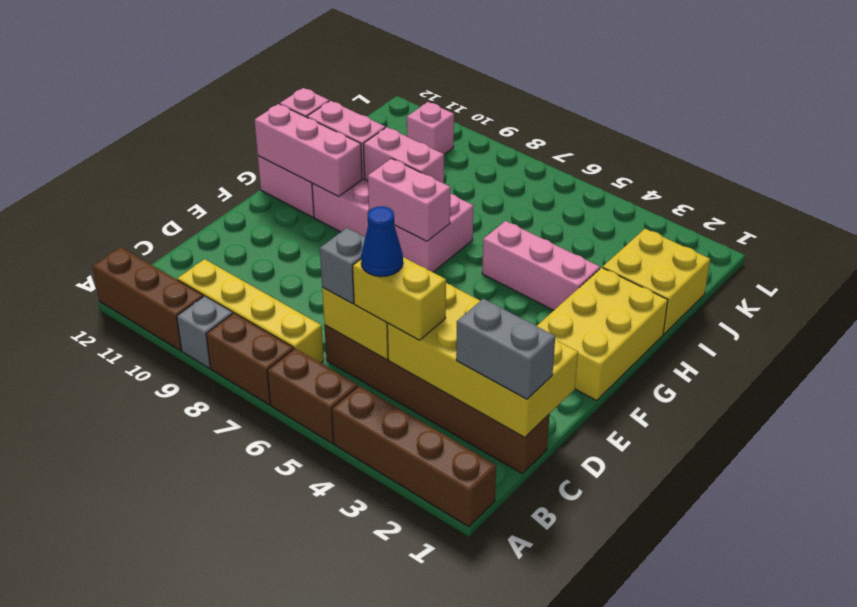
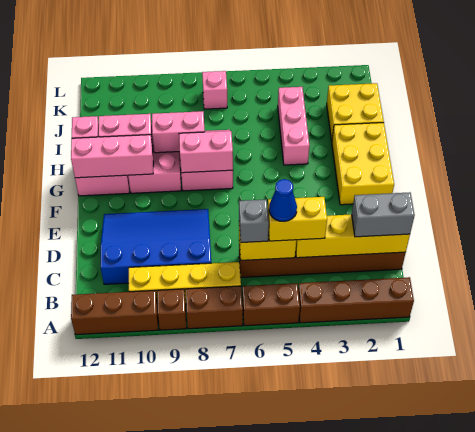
grey 1x1 brick [177,296,233,368] -> brown 1x1 brick [157,289,186,330]
yellow 2x4 brick [387,283,578,437] -> yellow 1x4 brick [296,214,410,258]
none -> blue 3x4 slope [101,209,211,284]
pink 1x3 brick [482,221,600,310] -> pink 1x3 brick turned to [278,87,309,165]
pink 1x1 brick [407,102,454,155] -> pink 1x1 brick moved to [202,71,227,109]

